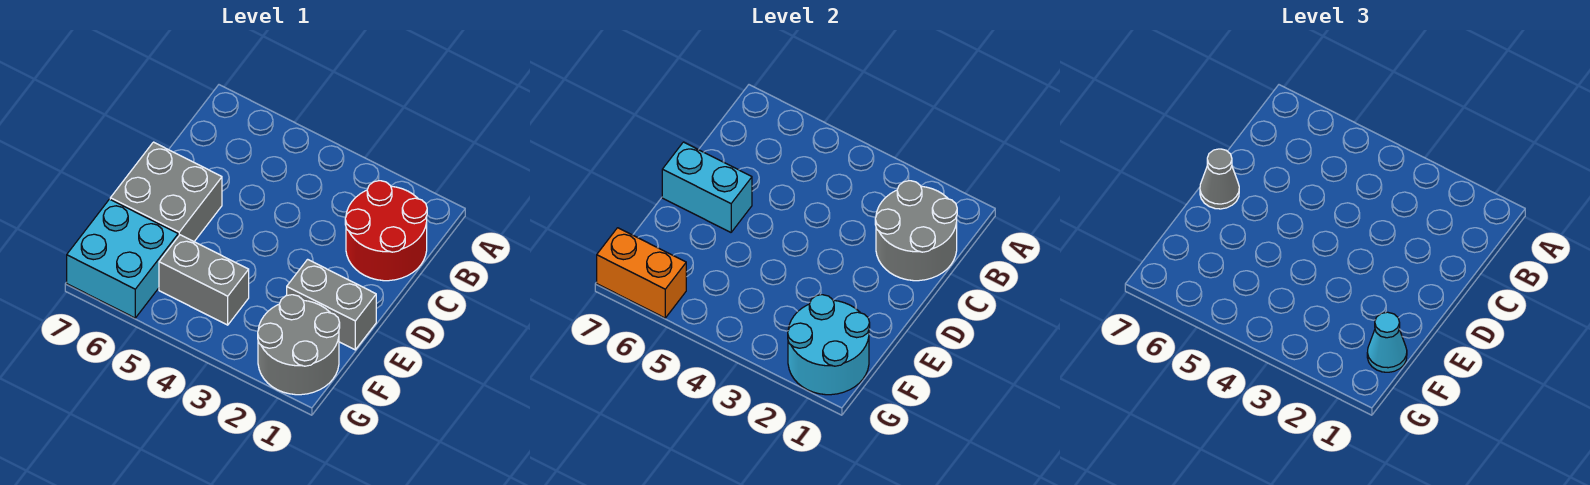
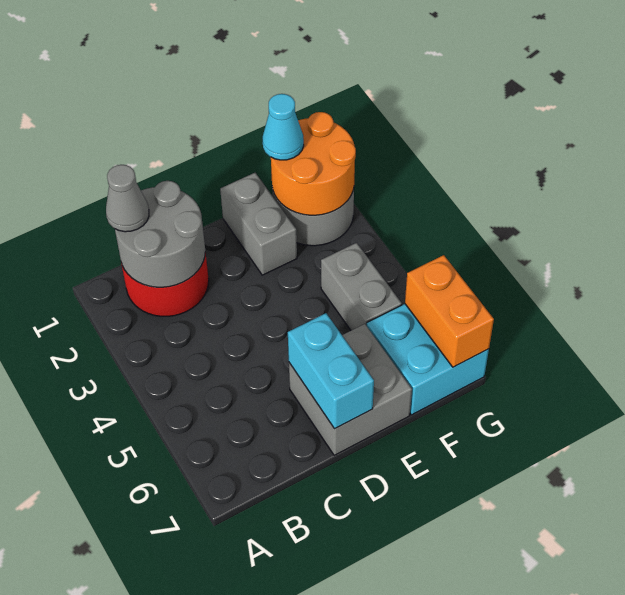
grey 1x1 cone [1200,149,1239,209] -> grey 1x1 cone moved to [106,165,149,232]
cyan 2x2 round brick [788,295,870,395] -> orange 2x2 round brick [271,112,356,215]

